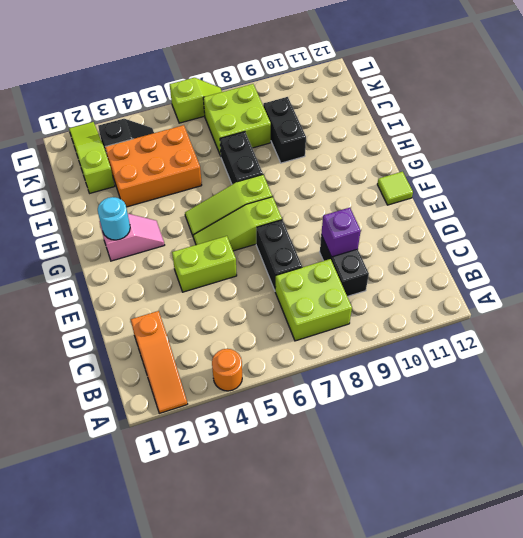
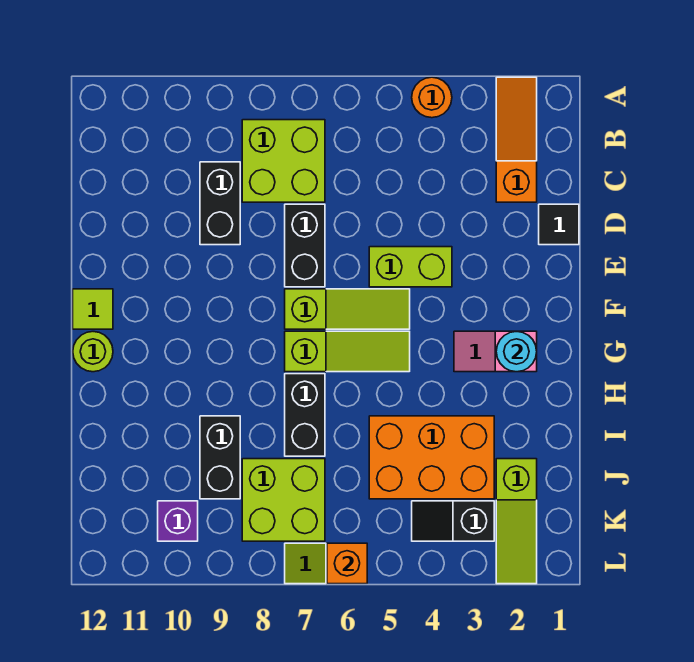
none -> black 1x1 tile [539,204,579,245]
purple 1x1 brick [321,208,361,257] -> purple 1x1 brick moved to [158,501,198,541]
none -> lime 1x1 round brick [73,332,113,372]
none -> orange 1x1 brick [327,543,367,584]

